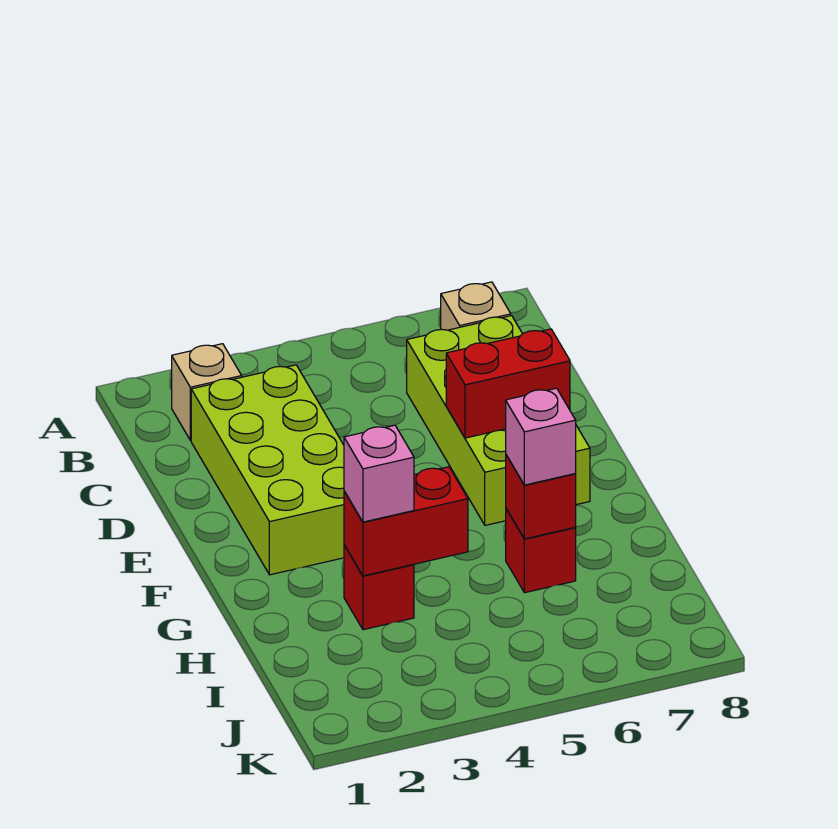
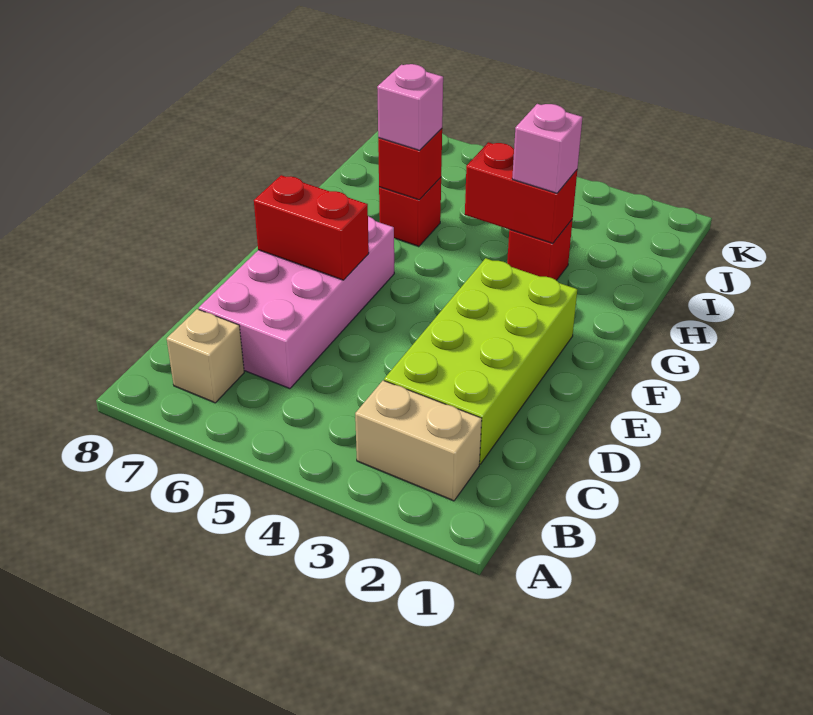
tan 1x1 brick [172,344,242,440] -> tan 1x2 brick [355,380,482,501]
lime 2x4 brick [407,316,590,525] -> pink 2x4 brick [199,216,394,389]

